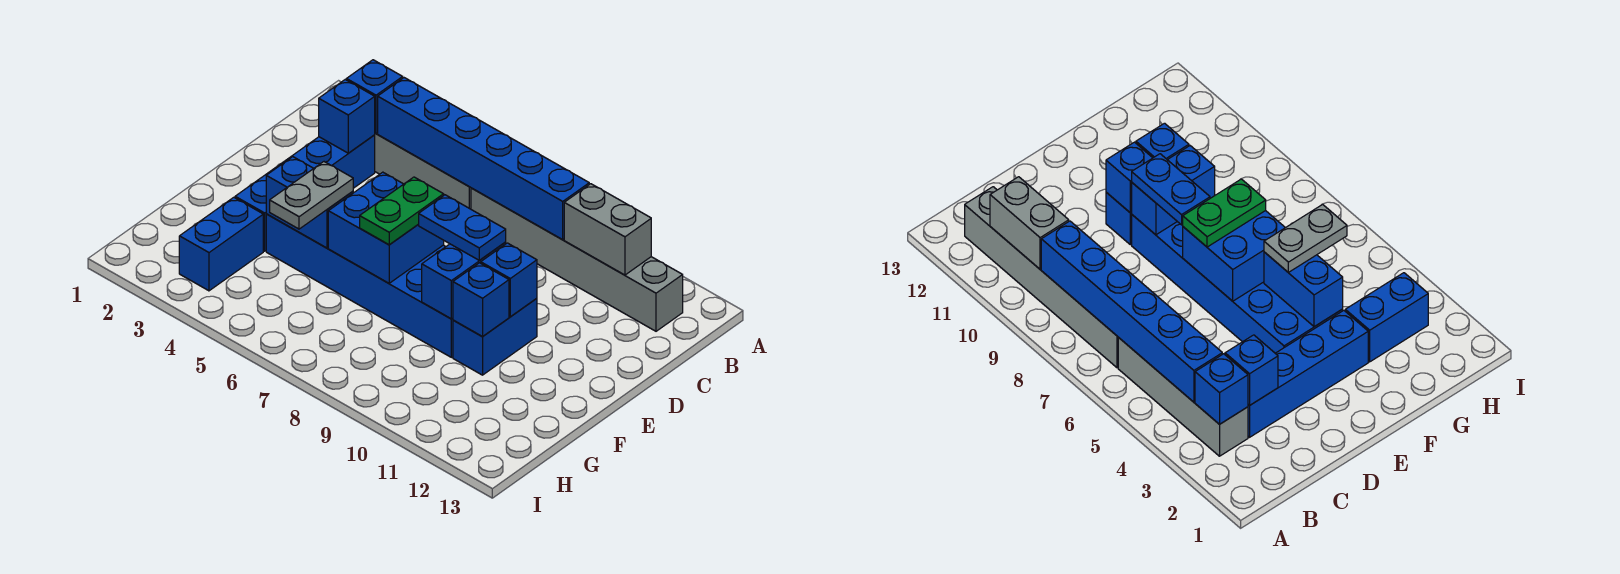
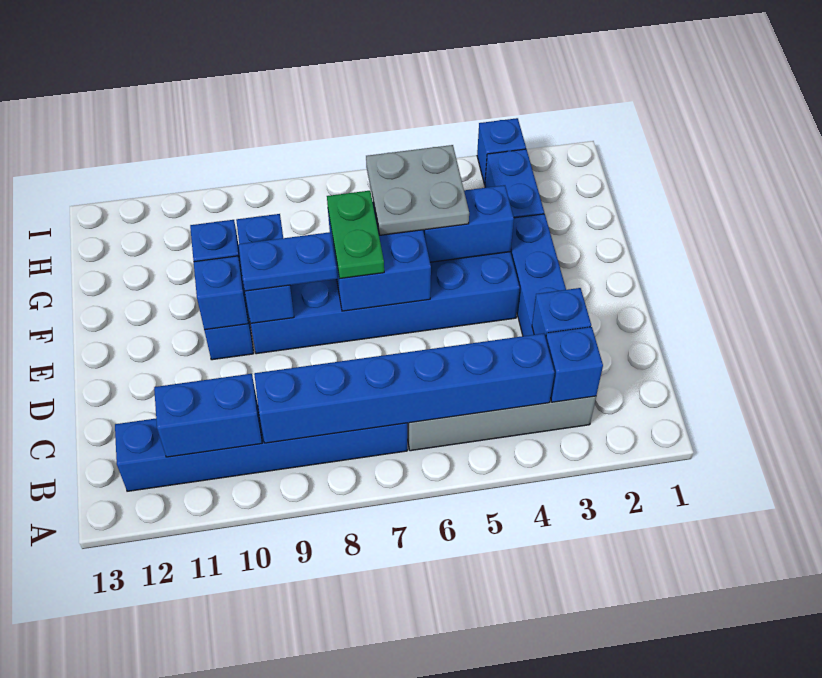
grey 1x6 brick [471,188,683,331] -> blue 1x6 brick [115,410,407,491]
grey 1x2 brick [564,184,651,275] -> blue 1x2 brick [154,374,262,457]
grey 1x2 plate [270,162,353,229] -> grey 2x2 plate [366,145,469,235]
none -> blue 1x1 brick [477,118,526,185]

